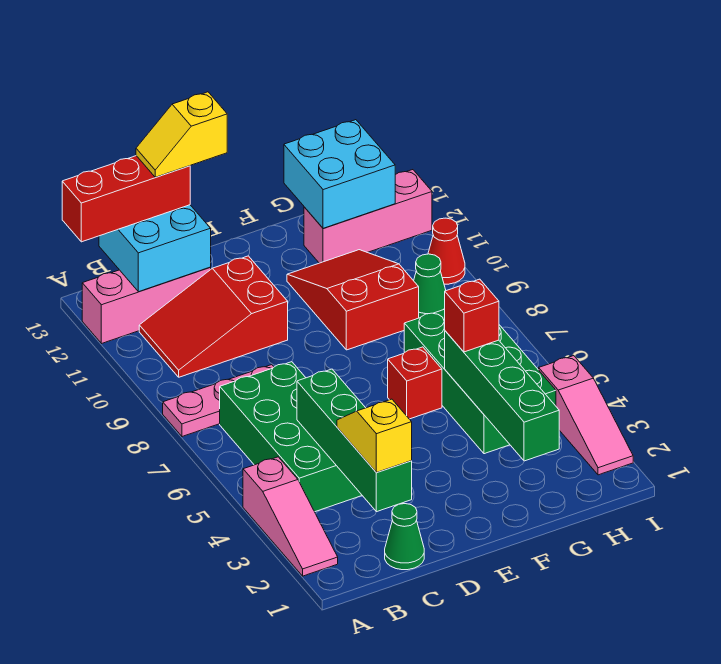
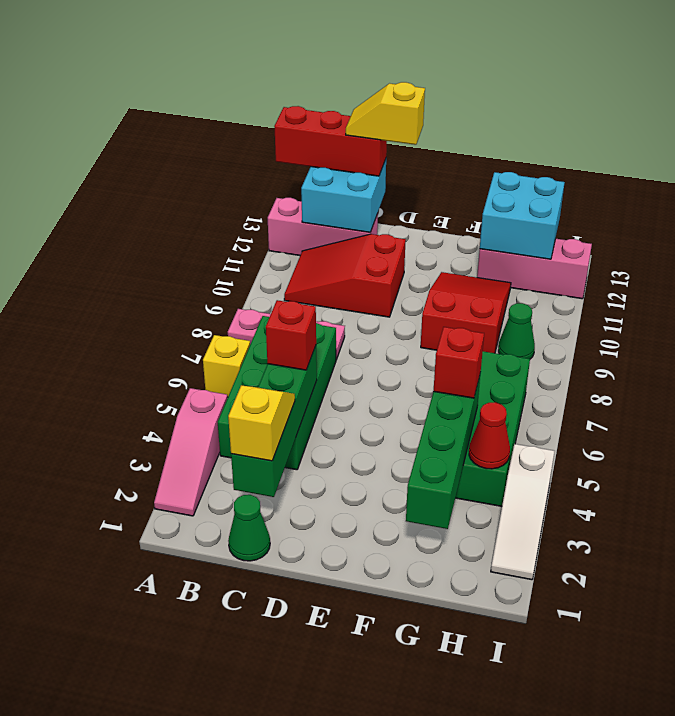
none -> yellow 1x1 brick [203,335,250,397]
red 1x1 brick [388,347,442,419] -> red 1x1 brick moved to [266,300,316,370]
pink 1x3 slope [539,356,633,475] -> white 1x3 slope [491,444,555,580]
red 1x1 cone [428,218,465,284] -> red 1x1 cone moved to [469,402,510,469]

